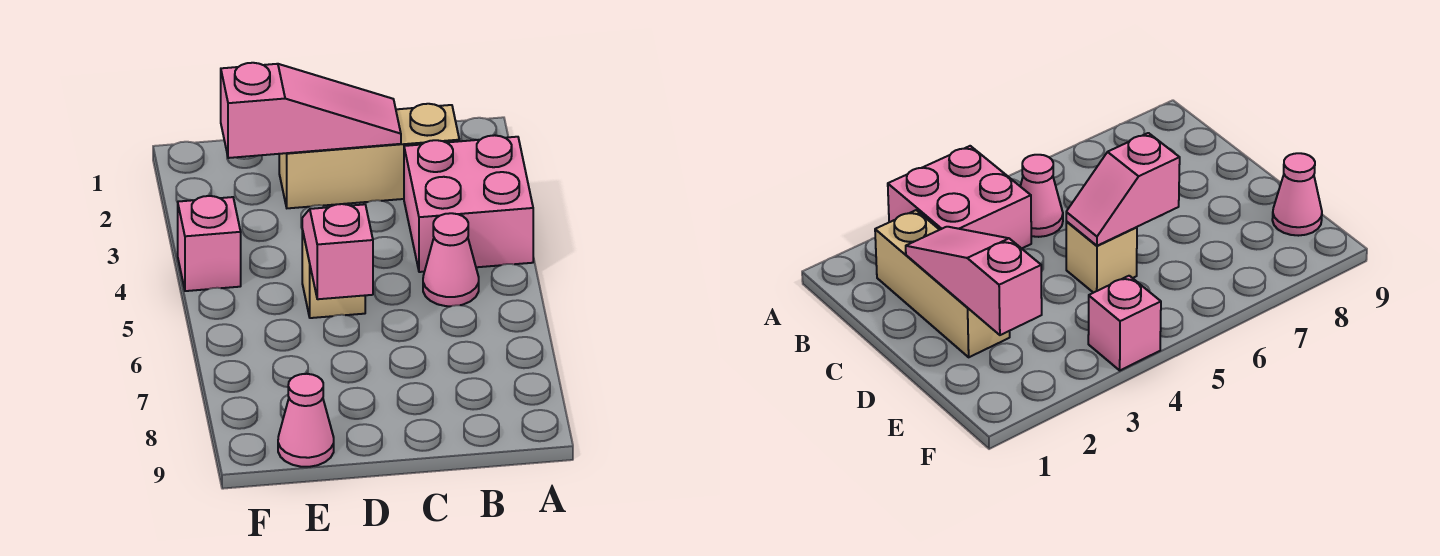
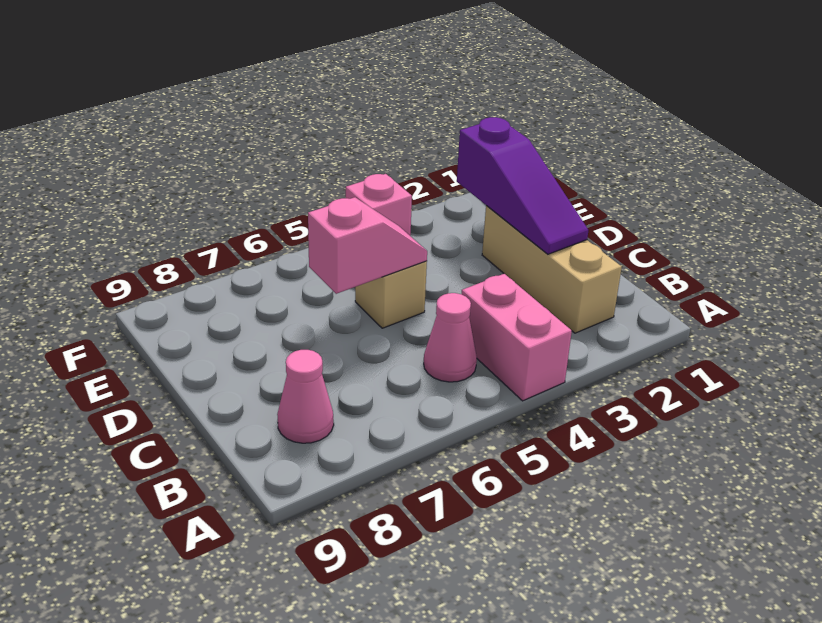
pink 2x2 brick [404,135,533,272] -> pink 1x2 brick [462,274,572,401]
pink 1x3 slope [221,63,401,158] -> purple 1x3 slope [457,117,588,254]
pink 1x1 cone [278,374,334,467] -> pink 1x1 cone moved to [277,350,334,443]

